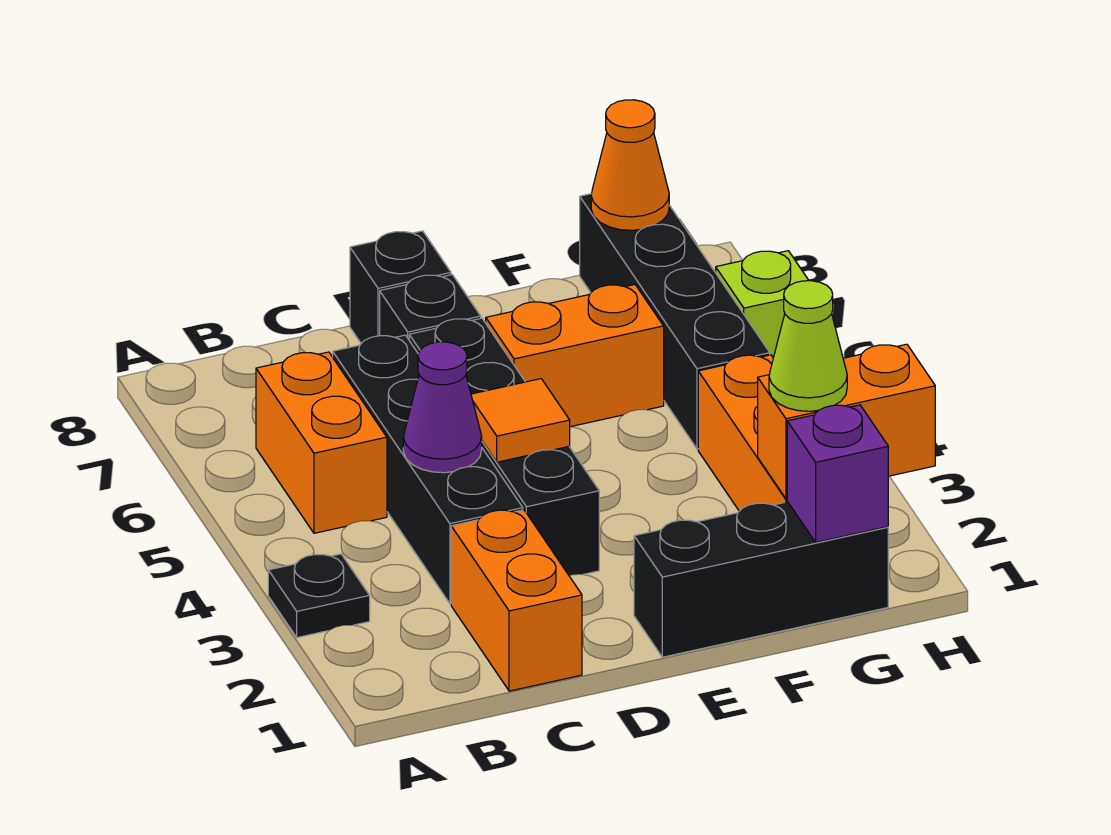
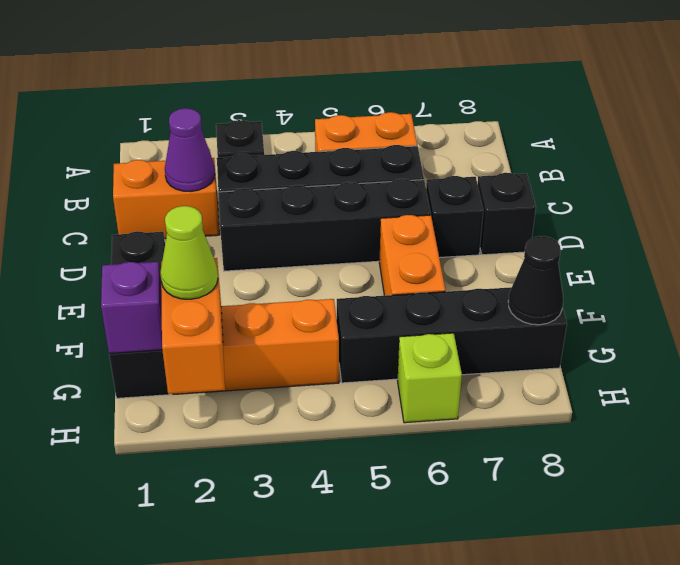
purple 1x1 cone [403,342,482,473] -> purple 1x1 cone moved to [165,108,215,192]
orange 1x1 tile [471,379,570,462] -> none
orange 1x1 cone [591,100,669,230] -> black 1x1 cone [508,236,563,325]

